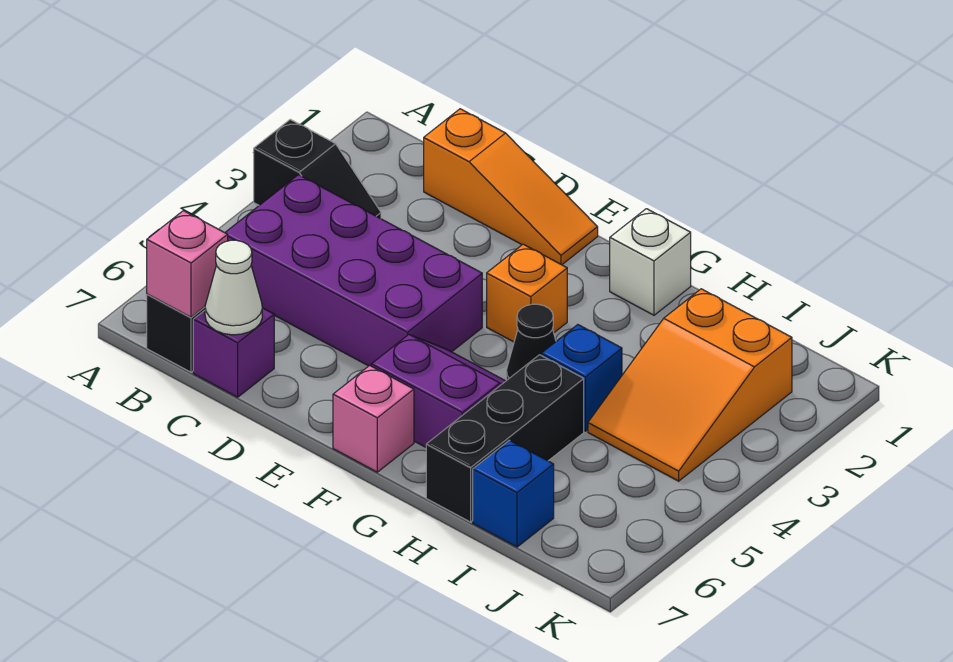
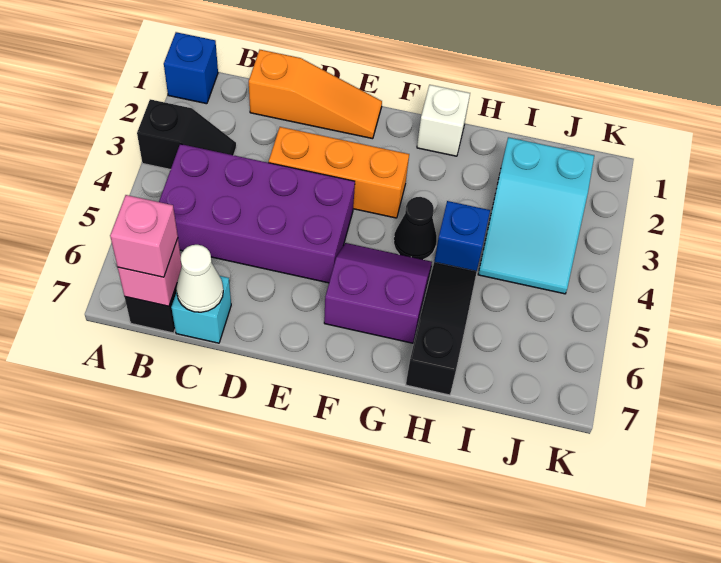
purple 1x1 brick [193,308,274,397] -> cyan 1x1 brick [171,276,231,343]
orange 1x1 brick [487,244,567,342] -> orange 1x3 brick [269,127,409,218]
pink 1x1 brick [333,365,414,472] -> pink 1x1 brick moved to [110,195,178,277]
black 1x3 brick [426,355,584,522] -> black 1x3 slope [406,262,477,395]
orange 2x3 slope [588,289,792,481] -> cyan 2x3 slope [478,137,594,294]
blue 1x1 brick [473,440,554,547] -> blue 1x1 brick moved to [164,32,218,104]

